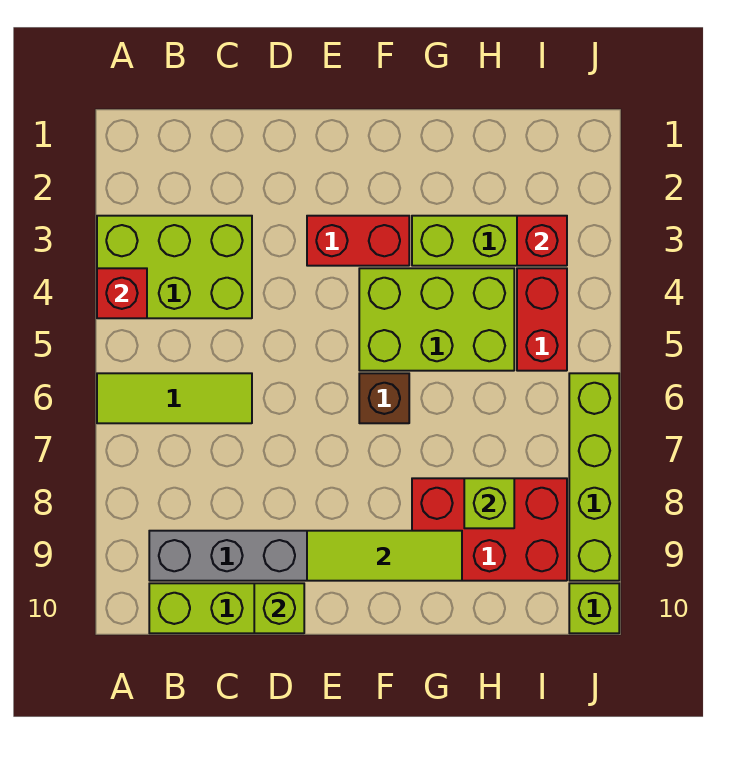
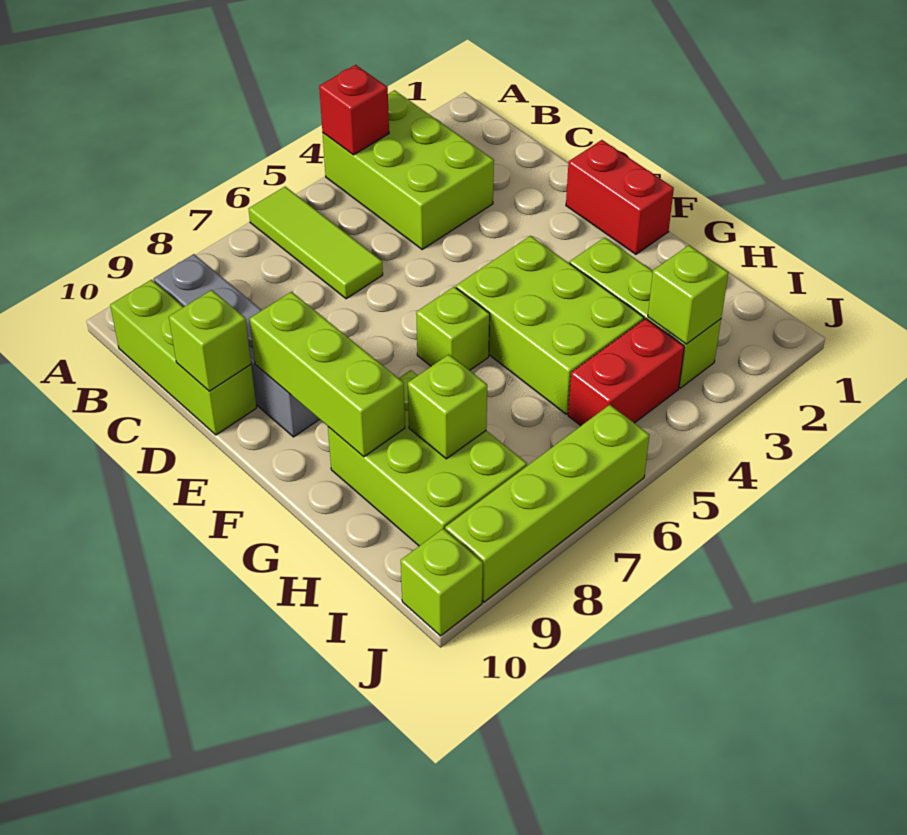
red 1x2 brick [307,216,409,266] -> red 1x2 brick moved to [566,140,674,254]
lime 1x3 tile [307,531,462,581] -> lime 1x3 brick [250,292,405,457]
brown 1x1 brick [359,373,409,423] -> lime 1x1 brick [416,287,490,370]
red 2x3 brick [412,478,567,581] -> lime 2x3 brick [328,370,527,546]
red 1x1 brick [517,216,567,266] -> lime 1x1 brick [648,245,728,344]

